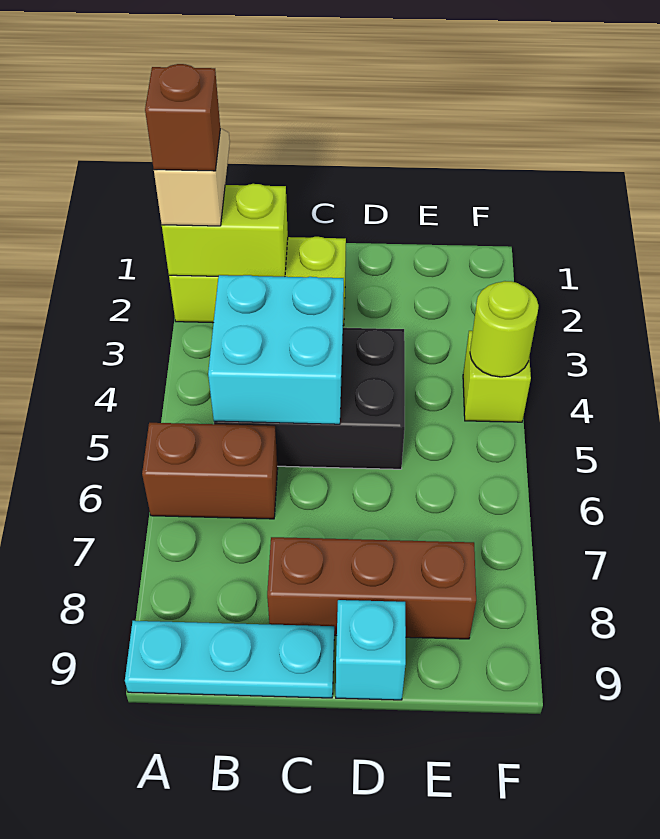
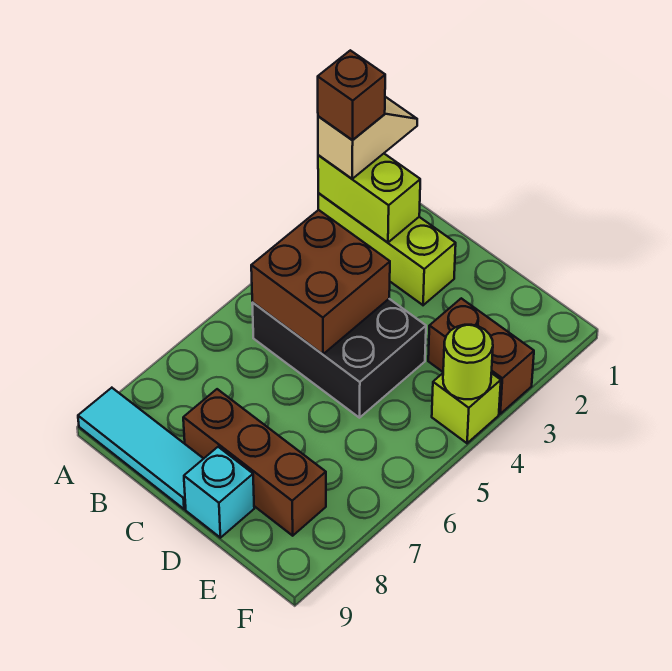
brown 1x2 brick [142,423,278,519] -> brown 1x2 brick moved to [428,298,534,414]
cyan 1x3 plate [125,621,334,698] -> cyan 1x3 tile [78,388,204,509]
cyan 2x2 brick [208,275,344,424] -> brown 2x2 brick [251,210,390,354]

